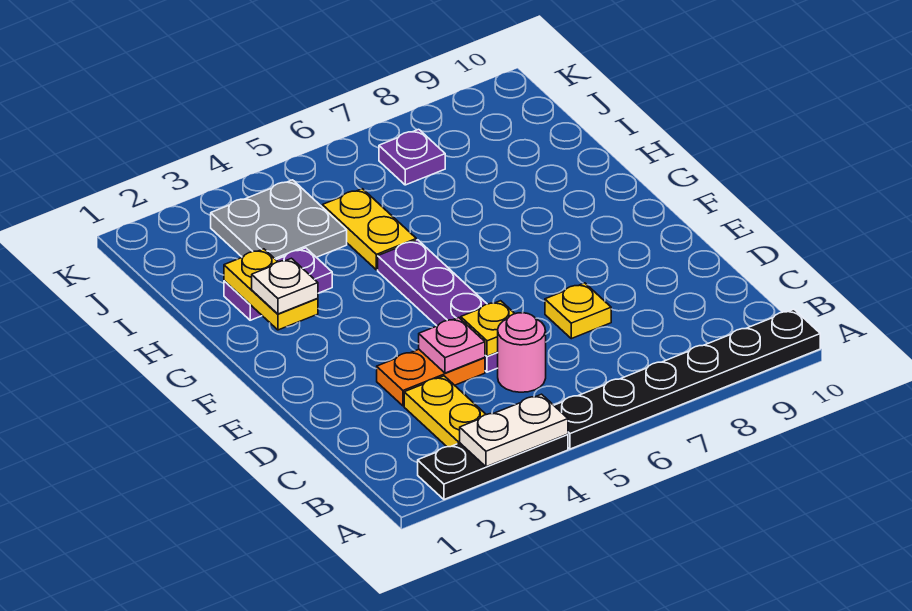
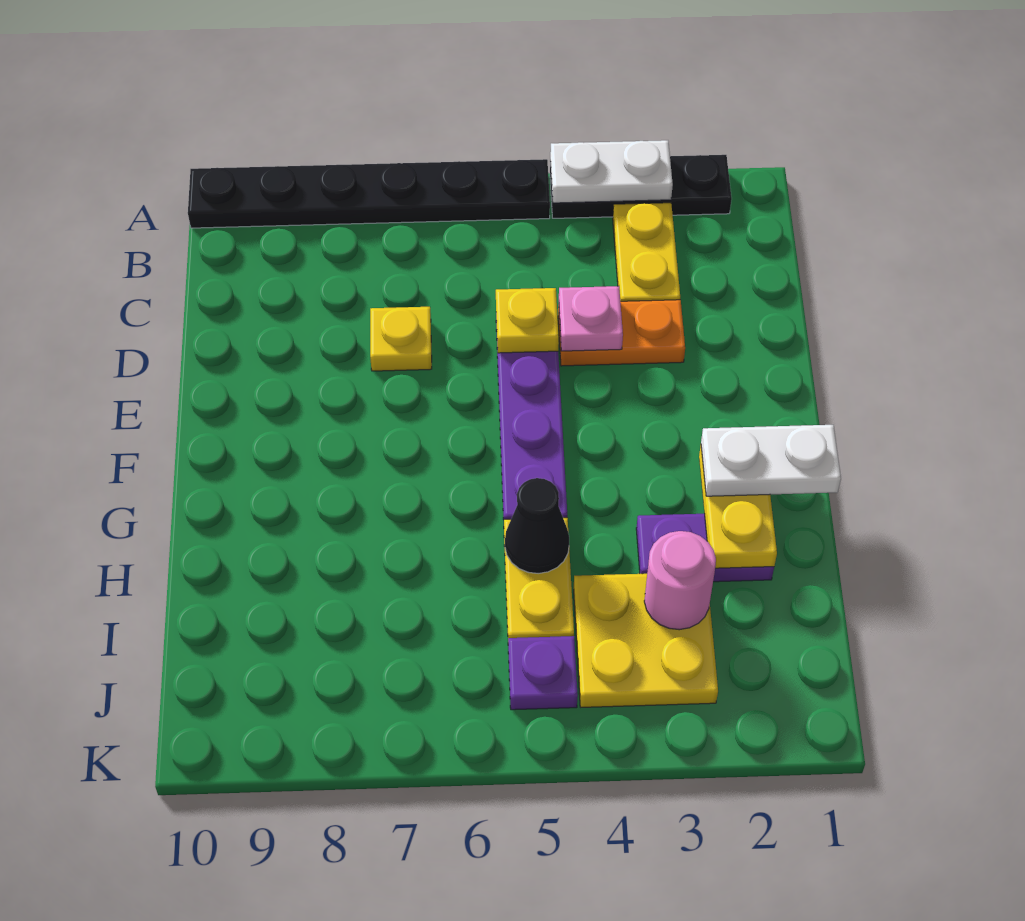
pink 1x1 round brick [498,313,546,392] -> pink 1x1 round brick moved to [644,531,716,630]
white 1x1 plate [252,258,318,314] -> white 1x2 plate [701,425,841,496]
none -> black 1x1 cone [505,478,569,574]
grey 2x2 plate [211,180,347,260] -> yellow 2x2 plate [574,574,718,707]
purple 1x1 plate [379,129,445,185] -> purple 1x1 plate moved to [508,636,578,710]

